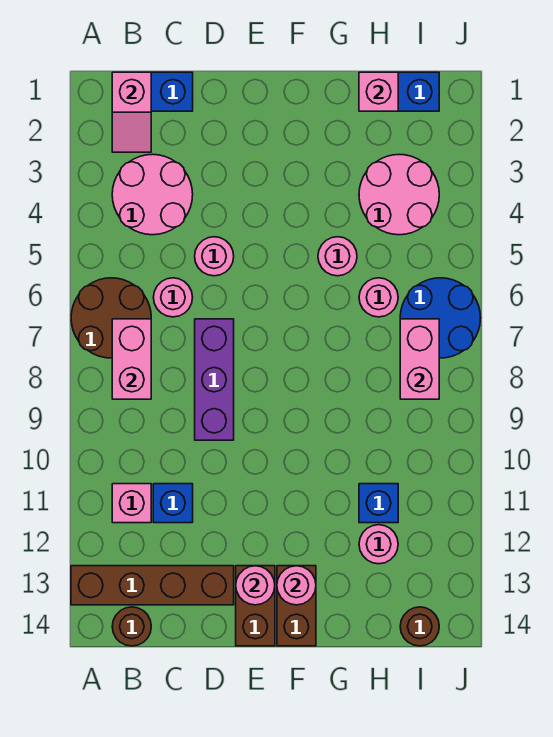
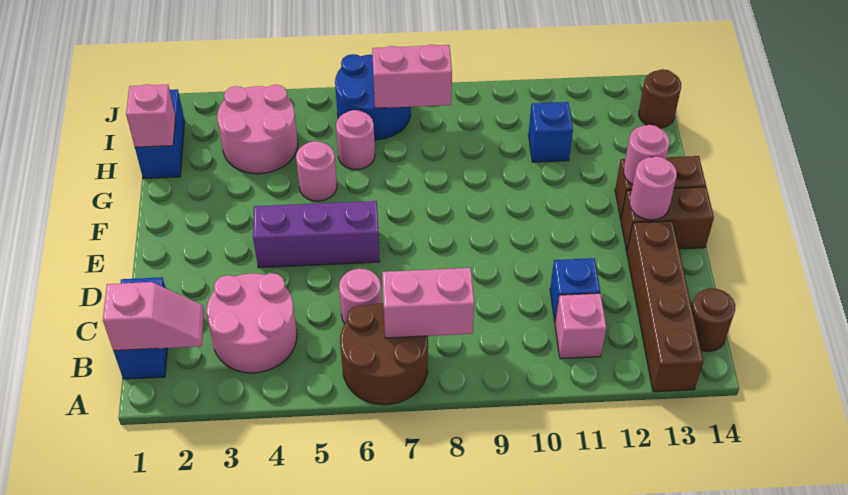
pink 1x1 round brick [195,237,234,276] -> none
purple 1x3 brick [195,319,234,440] -> purple 1x3 brick moved to [253,201,380,268]
pink 1x1 round brick [359,525,398,564] -> none

